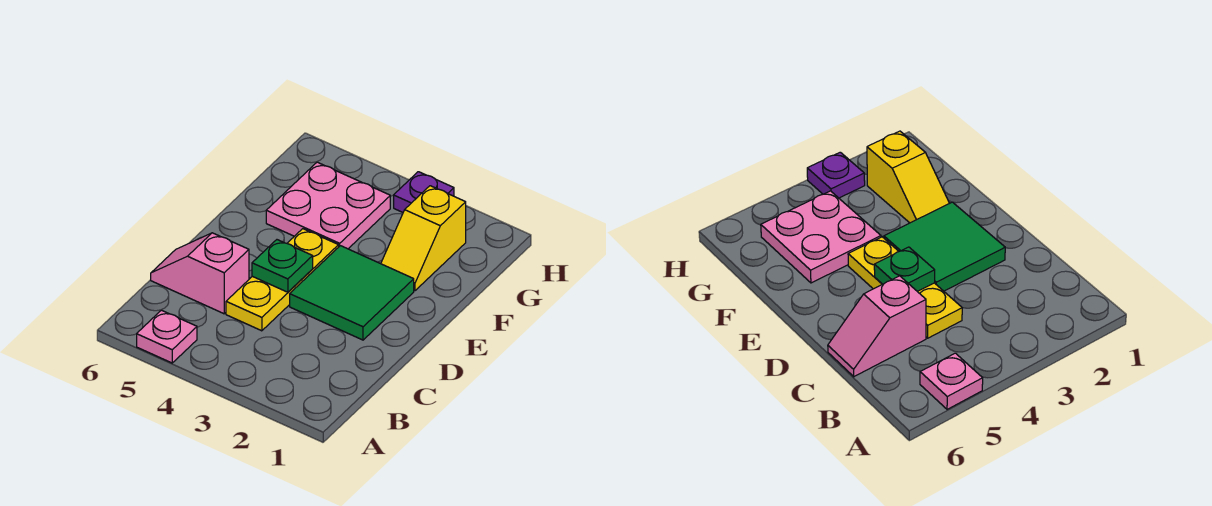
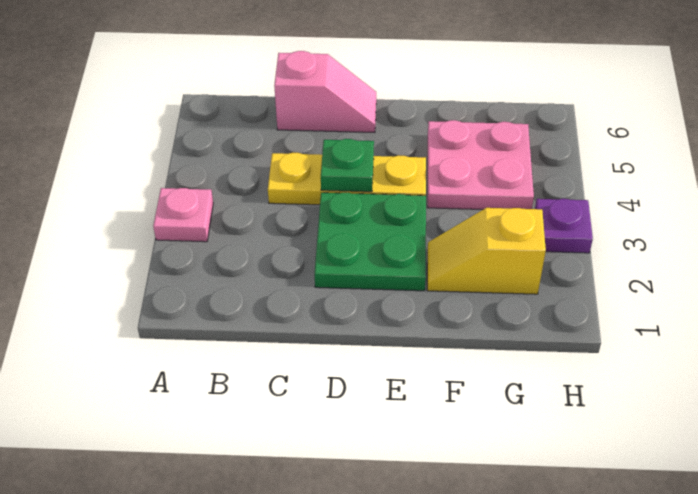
pink 1x1 plate [137,310,197,363] -> pink 1x1 plate moved to [153,188,213,242]
pink 1x2 slope [151,233,249,314] -> pink 1x2 slope turned to [274,51,376,132]
green 2x2 tile [290,246,414,340] -> green 2x2 plate [315,193,426,291]

